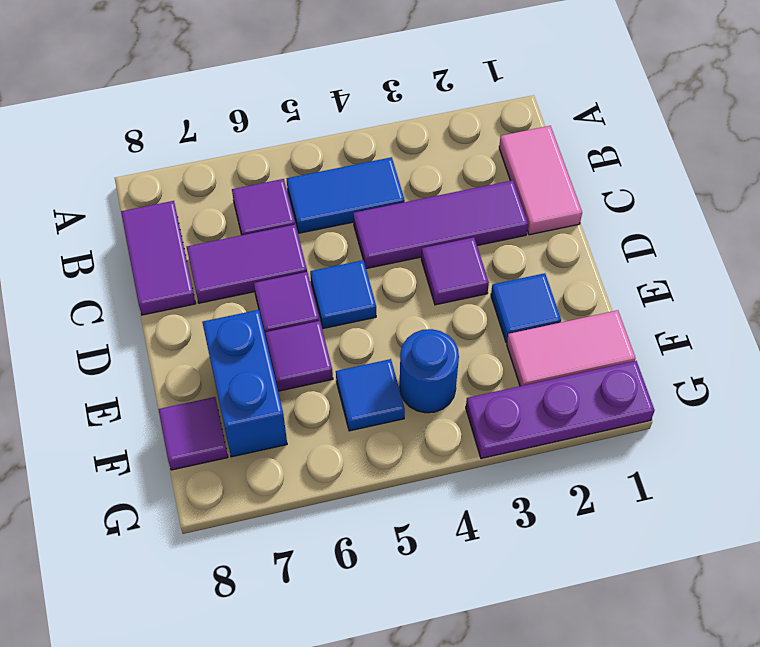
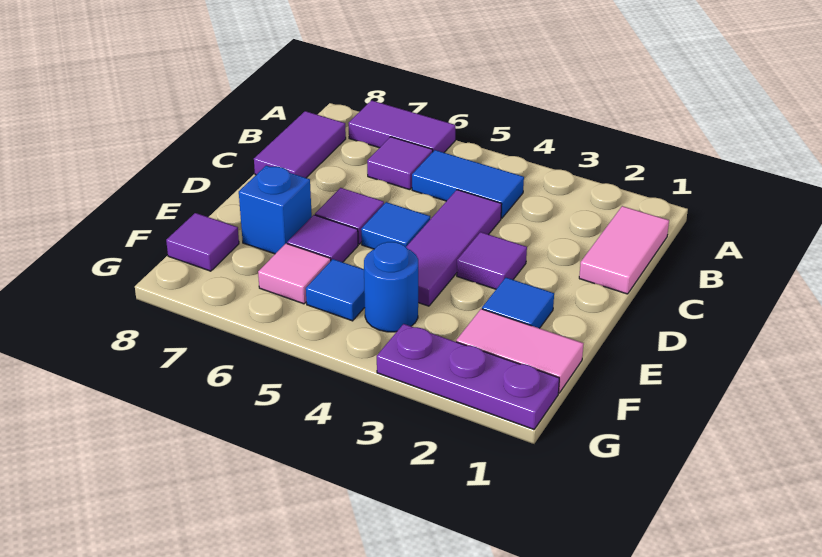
purple 1x3 tile [353,180,528,269] -> purple 1x3 tile turned to [406,190,502,306]
purple 1x2 tile [187,225,307,303] -> purple 1x2 tile moved to [349,100,455,153]
blue 1x2 brick [202,310,287,457] -> blue 1x1 brick [239,166,312,254]
none -> pink 1x1 tile [258,243,331,304]

